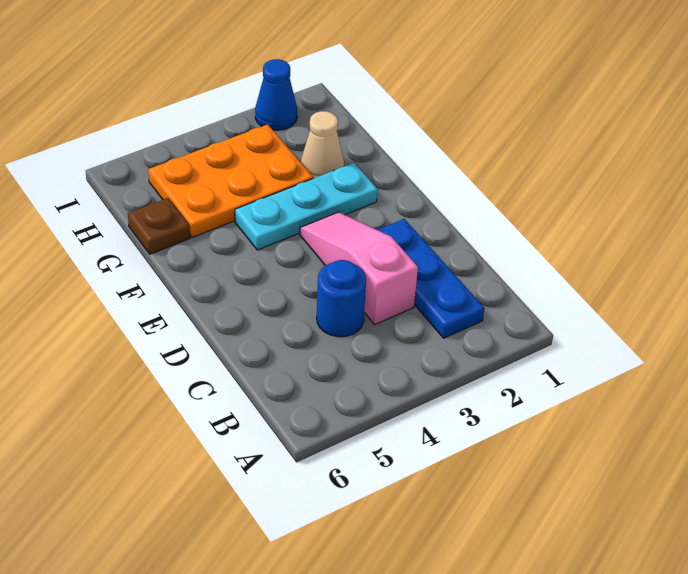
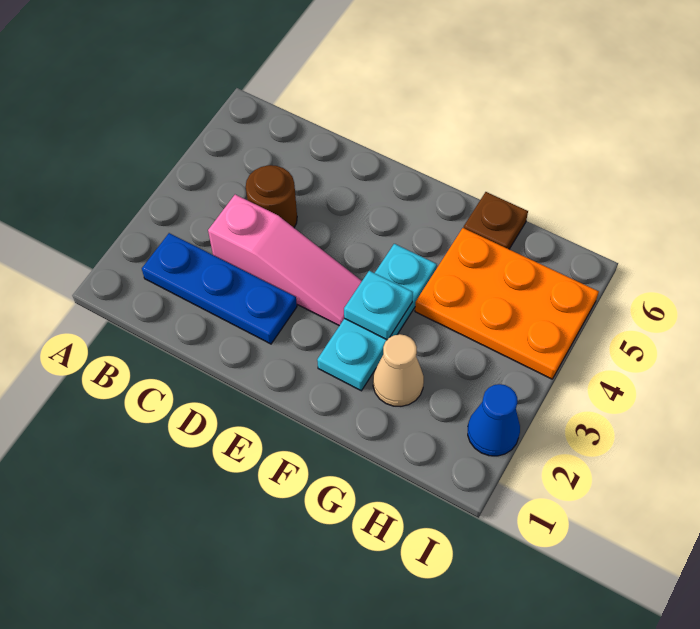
blue 1x1 round brick [317,260,366,337] -> brown 1x1 round brick [246,165,297,227]
none -> cyan 1x1 plate [344,271,413,340]
orange 2x3 plate [148,124,313,237] -> orange 2x3 plate turned to [415,228,599,379]

